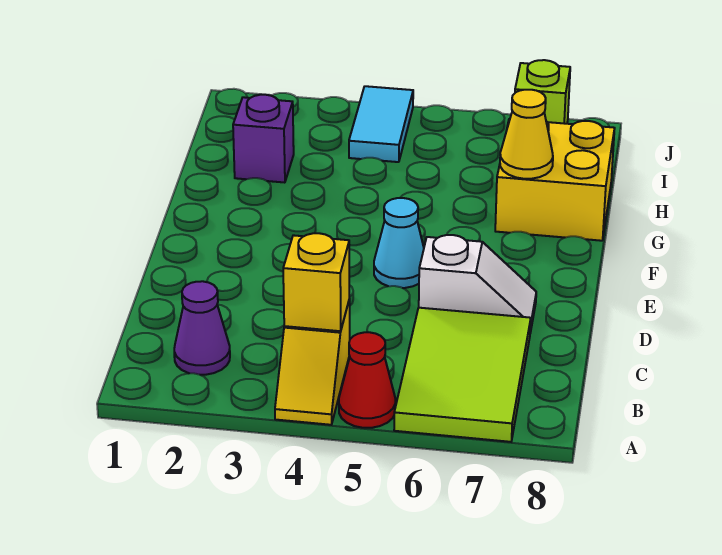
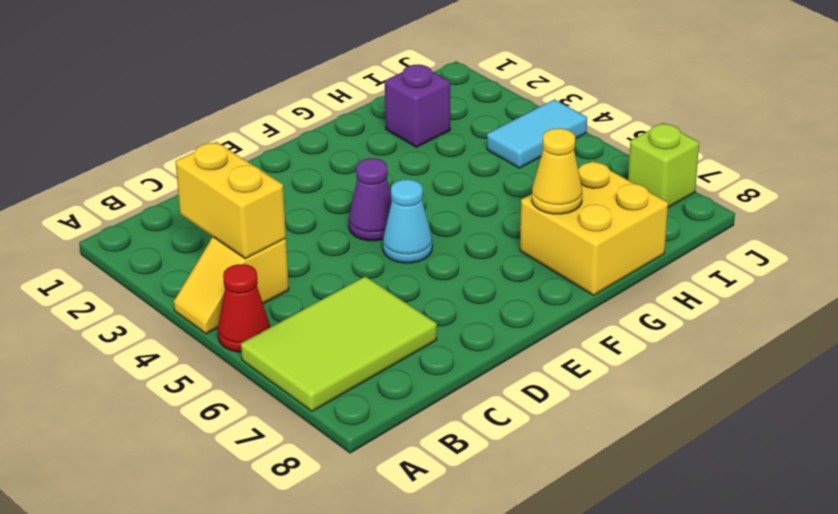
purple 1x1 cone [174,281,230,375] -> purple 1x1 cone moved to [349,158,392,241]
yellow 1x1 brick [283,233,349,331] -> yellow 1x2 brick [175,142,286,259]
white 1x2 slope [419,235,536,333] -> none

